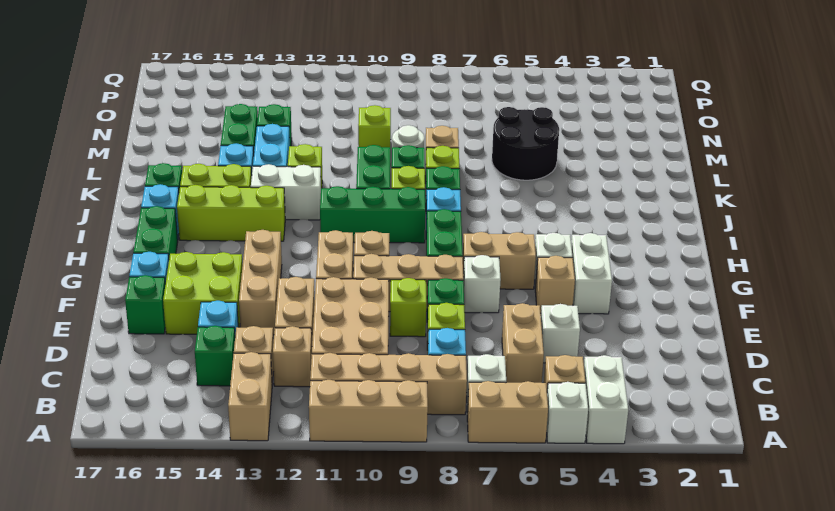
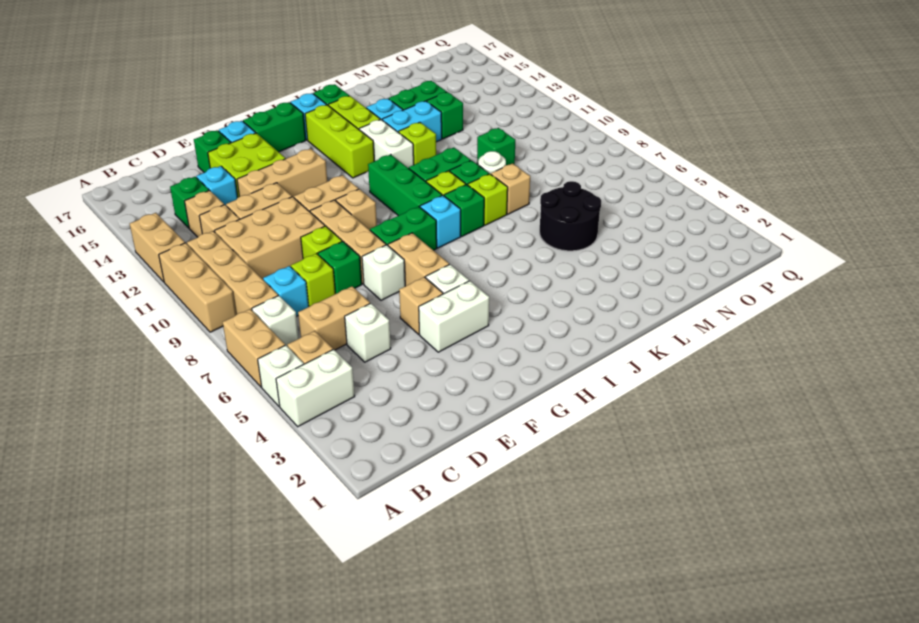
tan 1x2 brick [228,352,272,441] -> tan 1x2 brick turned to [130,213,185,282]
lime 1x1 brick [358,105,391,147] -> green 1x1 brick [477,128,515,165]

